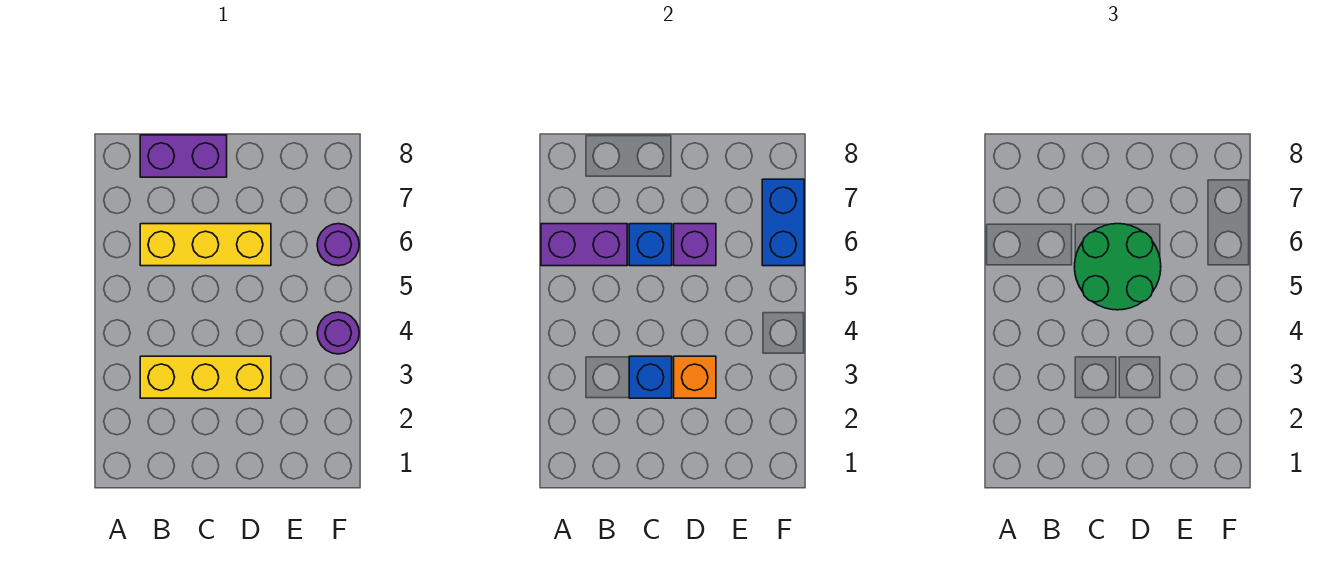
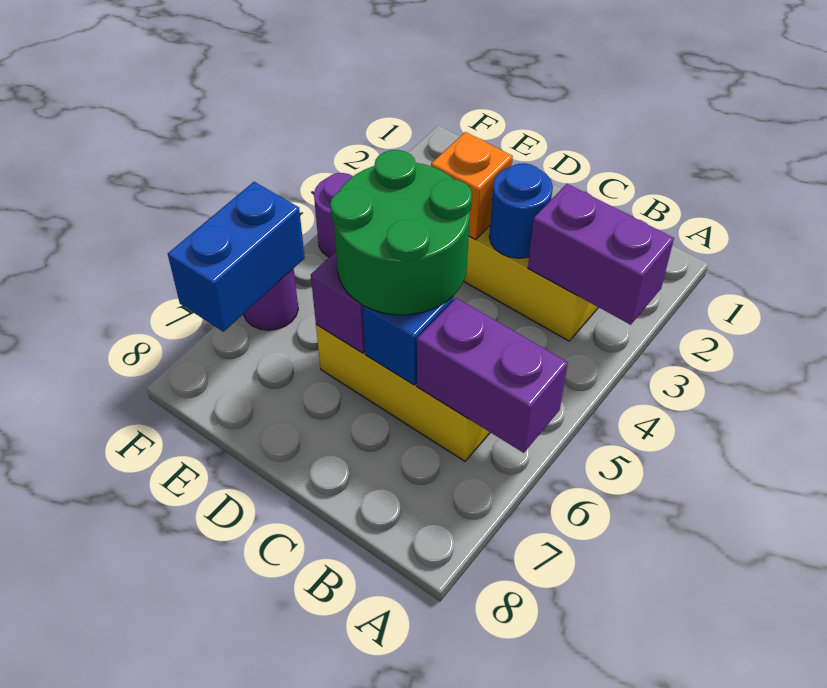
purple 1x2 brick [140,135,227,177] -> purple 1x2 brick moved to [528,184,674,325]
blue 1x1 brick [629,356,672,398] -> blue 1x1 round brick [489,163,553,258]

